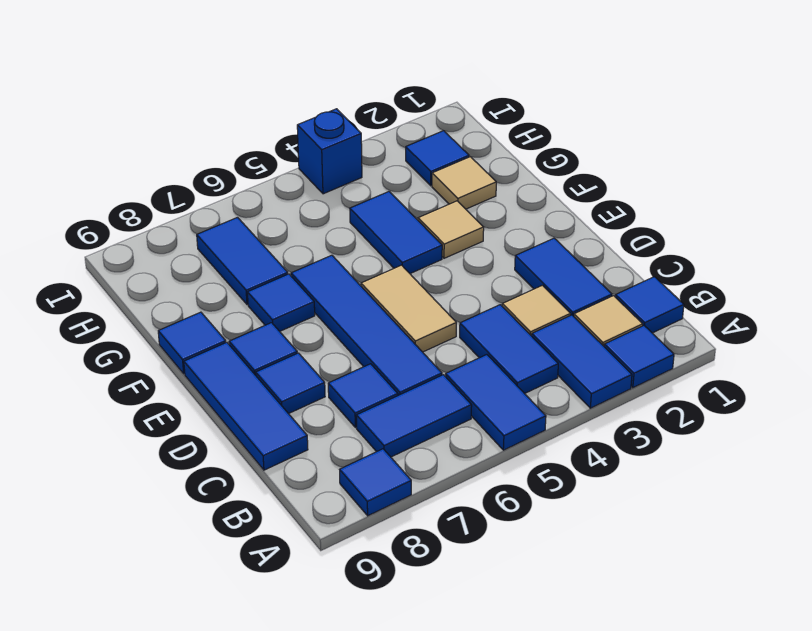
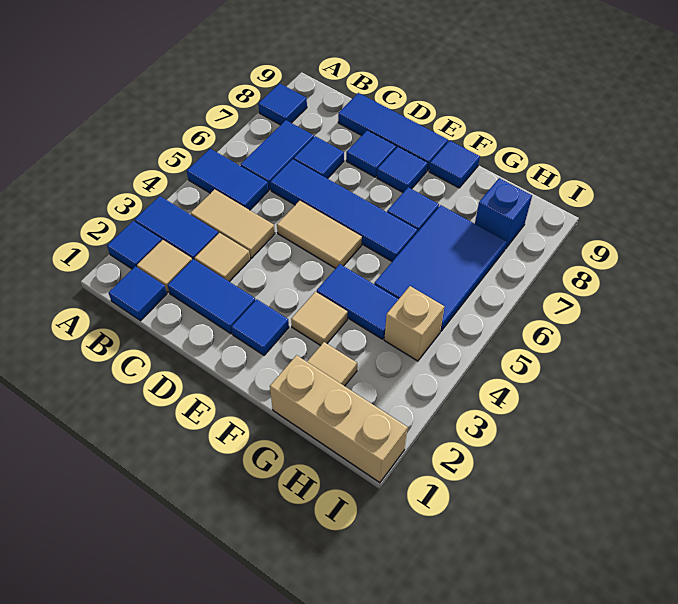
blue 1x2 tile [460,305,558,394] -> tan 1x2 tile [191,189,275,258]
none -> tan 1x3 brick [270,355,408,483]
blue 1x2 tile [197,218,288,305] -> blue 2x3 tile [374,205,507,331]
blue 1x1 tile [406,131,469,186] -> blue 1x1 tile moved to [231,300,289,355]
none -> tan 1x1 brick [384,286,444,361]
blue 1x1 brick [297,109,362,194] -> blue 1x1 brick moved to [475,178,532,249]

